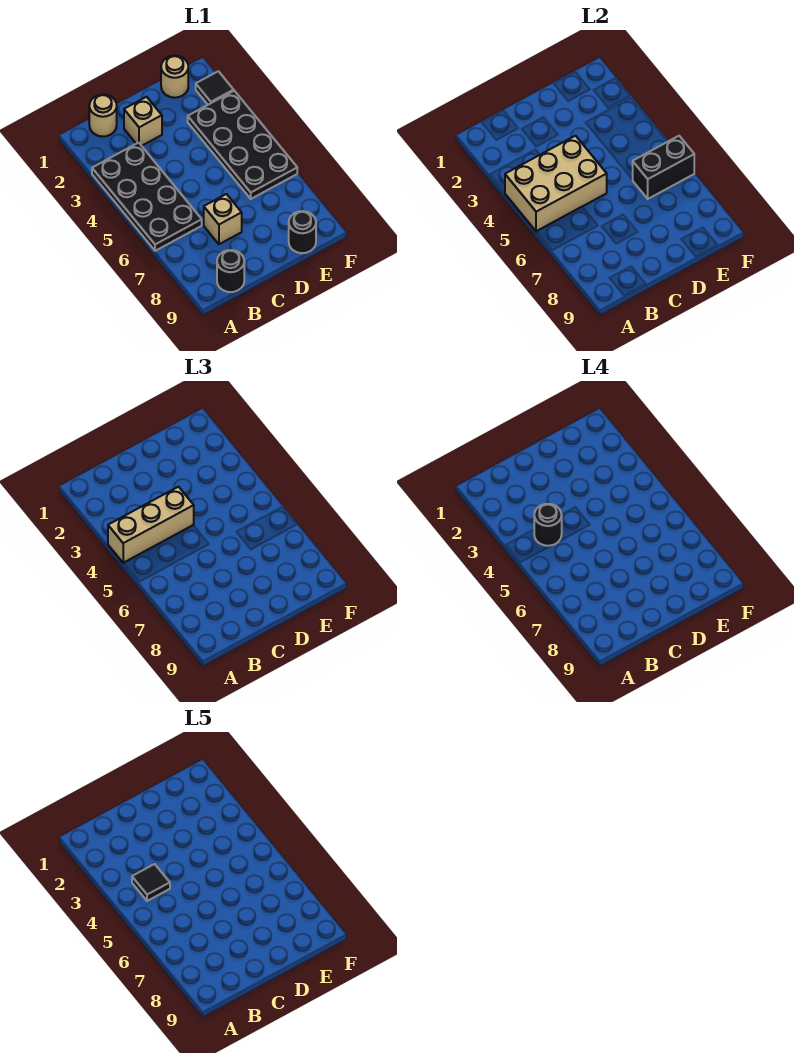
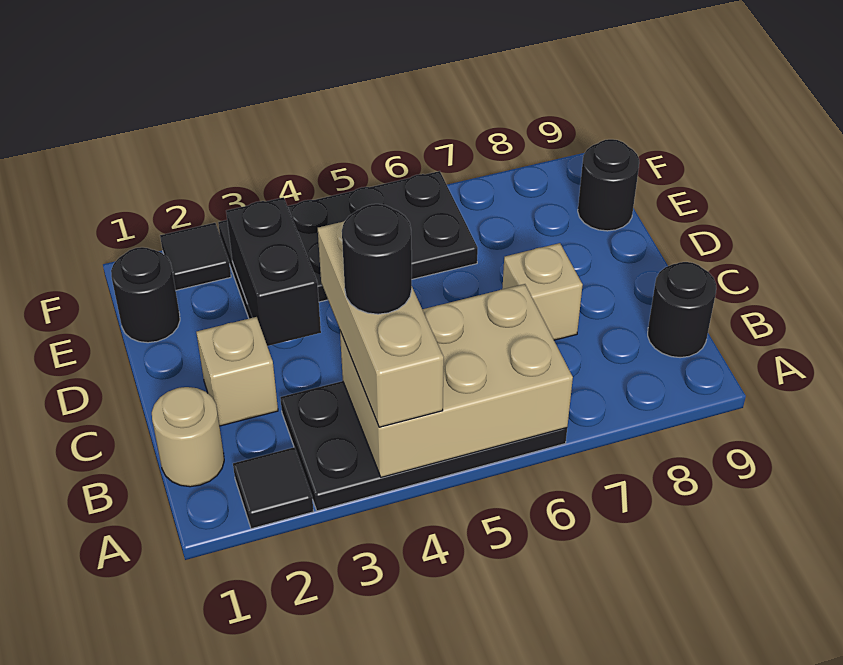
tan 2x3 brick [505,136,607,231] -> tan 2x3 brick turned to [340,284,573,477]
black 1x1 tile [132,864,170,901] -> black 1x1 tile moved to [233,447,314,529]
tan 1x1 round brick [161,56,188,98] -> black 1x1 round brick [111,247,180,343]
black 1x2 brick [633,136,694,199] -> black 1x2 brick moved to [226,197,321,346]

